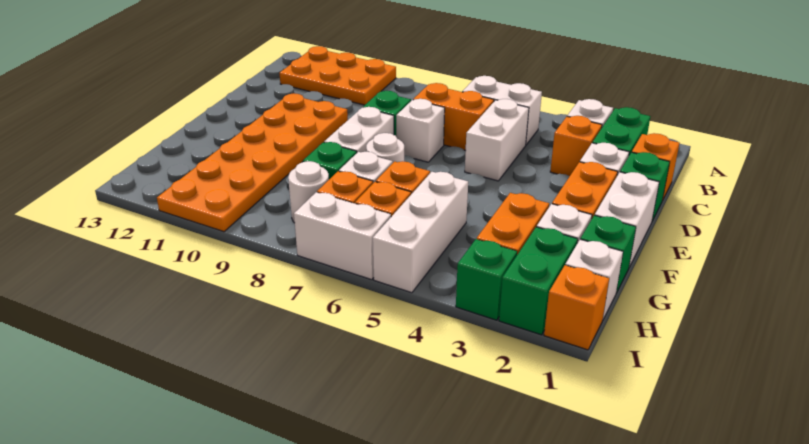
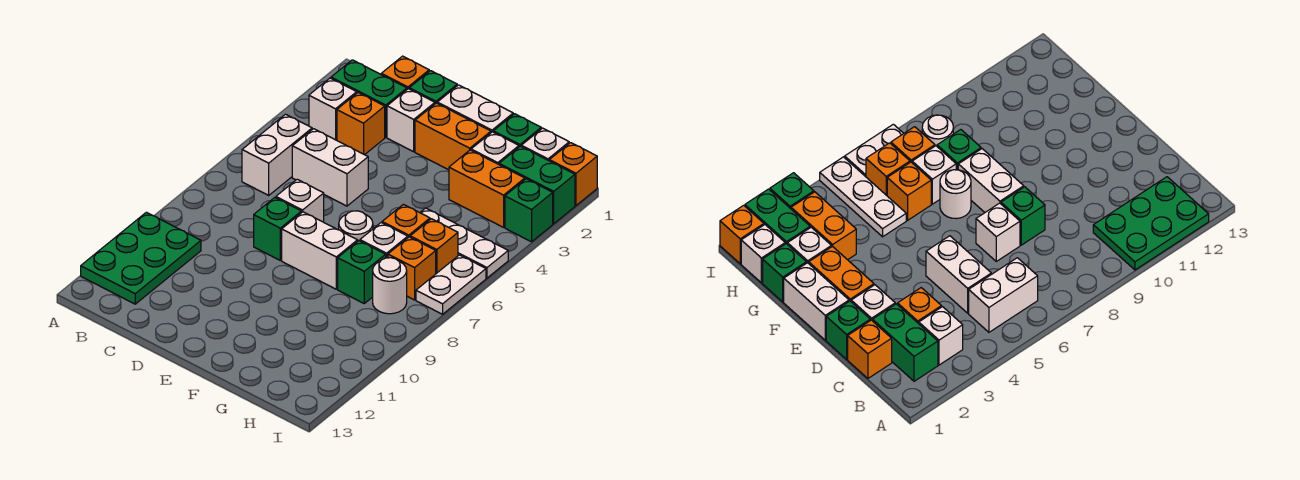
orange 2x3 plate [279,46,396,105] -> green 2x3 plate [81,212,201,304]
orange 1x2 brick [413,83,494,150] -> none
orange 2x6 plate [157,93,348,232] -> none
white 1x3 brick [373,172,468,293] -> white 1x3 plate [420,208,508,278]
white 1x2 brick [294,192,391,280] -> white 1x2 plate [416,255,486,314]

